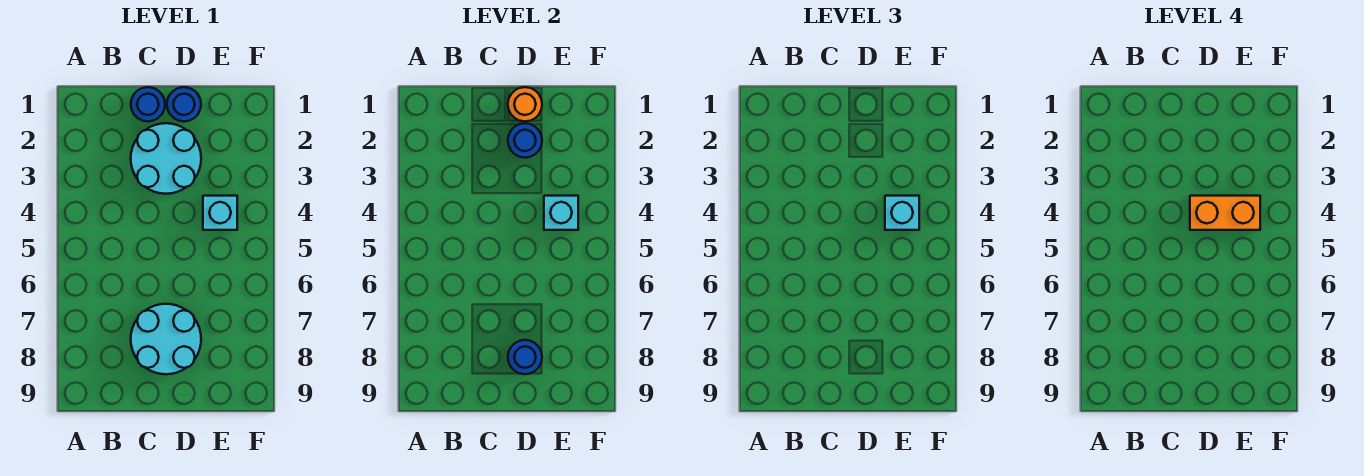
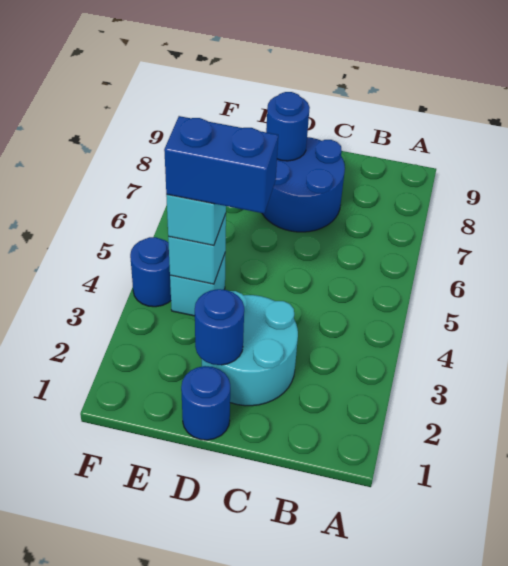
blue 1x1 round brick [131,87,165,121] -> blue 1x1 round brick moved to [130,237,171,307]
cyan 2x2 round brick [131,304,201,374] -> blue 2x2 round brick [262,137,345,232]
orange 1x1 round brick [508,87,542,121] -> none
orange 1x2 brick [1190,196,1260,230] -> blue 1x2 brick [164,116,278,213]

